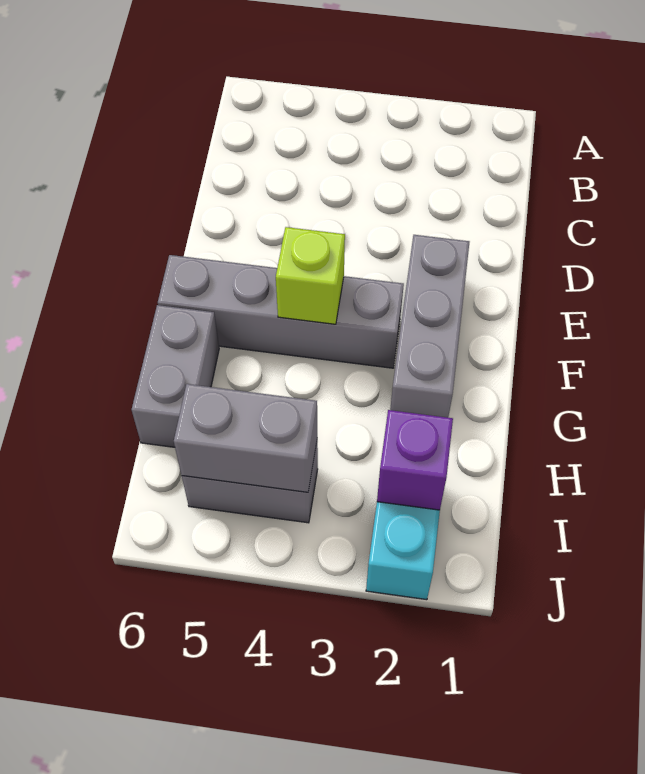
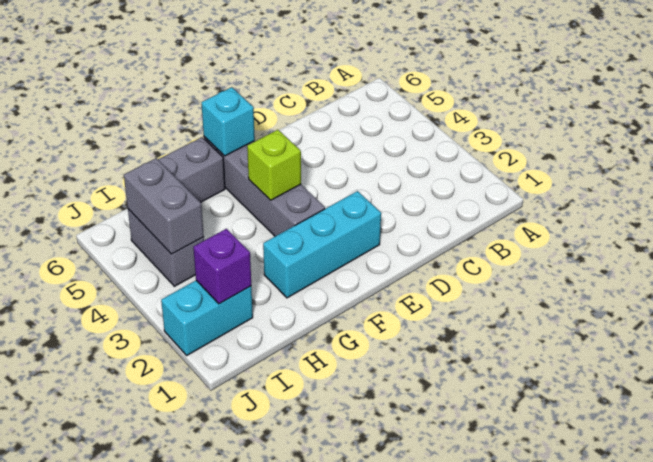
grey 1x3 brick [390,235,469,418] -> cyan 1x3 brick [263,191,381,298]
none -> cyan 1x1 brick [201,87,255,156]

